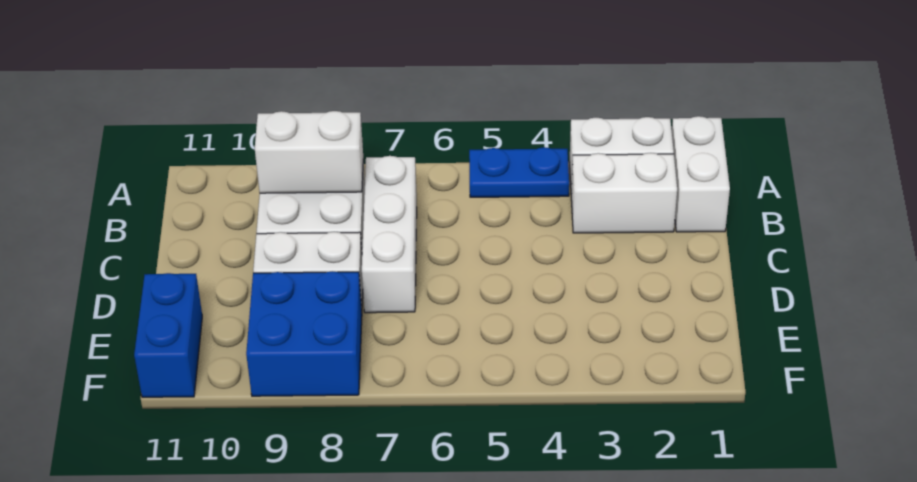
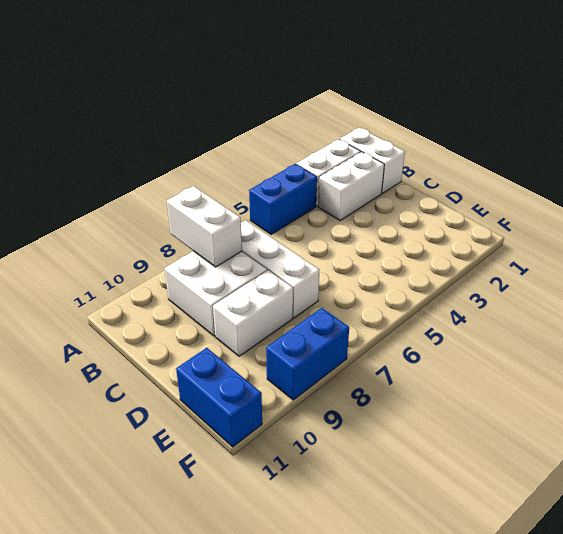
blue 1x2 plate [469,147,569,197] -> blue 1x2 brick [249,164,317,234]
white 1x2 brick [255,111,363,193] -> white 1x2 brick turned to [167,186,242,267]
blue 2x2 brick [246,271,362,396] -> blue 1x2 brick [266,308,349,400]

